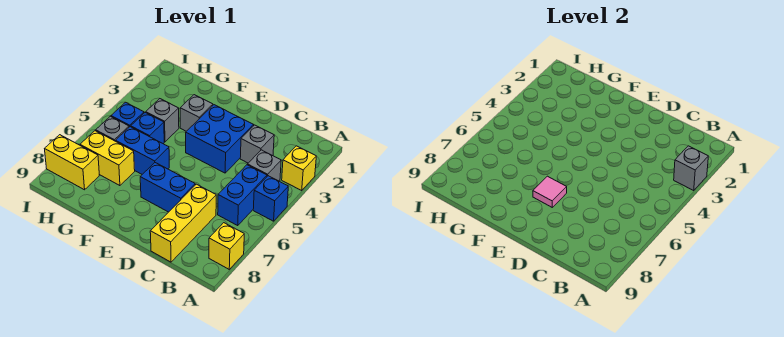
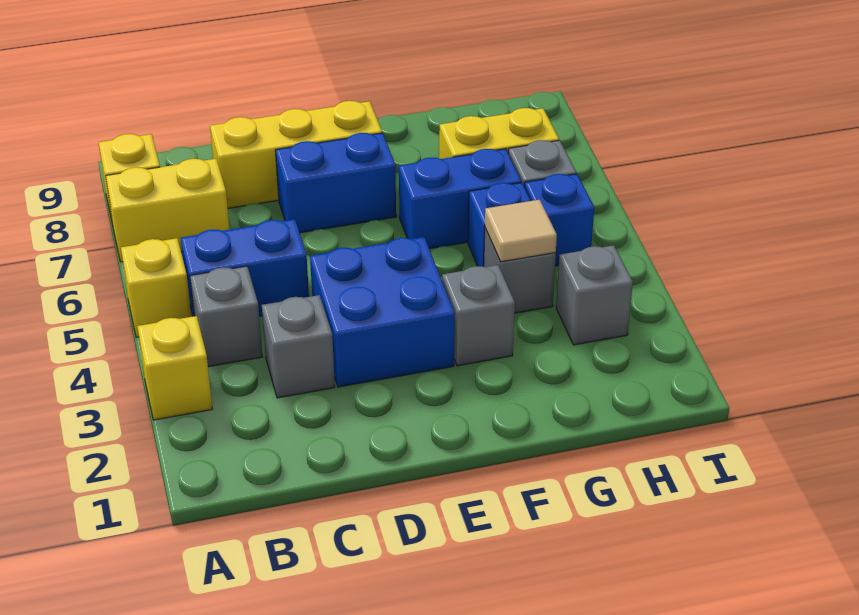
grey 1x1 brick [674,146,708,190] -> grey 1x1 brick moved to [556,245,633,345]
blue 1x1 brick [253,176,288,221] -> yellow 1x1 brick [121,238,191,337]
blue 1x2 brick [218,165,267,226] -> blue 1x2 brick turned to [181,219,309,316]
yellow 1x3 brick [150,184,216,262] -> yellow 1x3 brick turned to [210,101,382,208]
pink 1x1 tile [533,176,567,207] -> none
none -> tan 1x1 tile [485,200,557,262]
yellow 1x2 brick [45,135,99,190] -> yellow 1x2 brick moved to [106,159,230,262]

